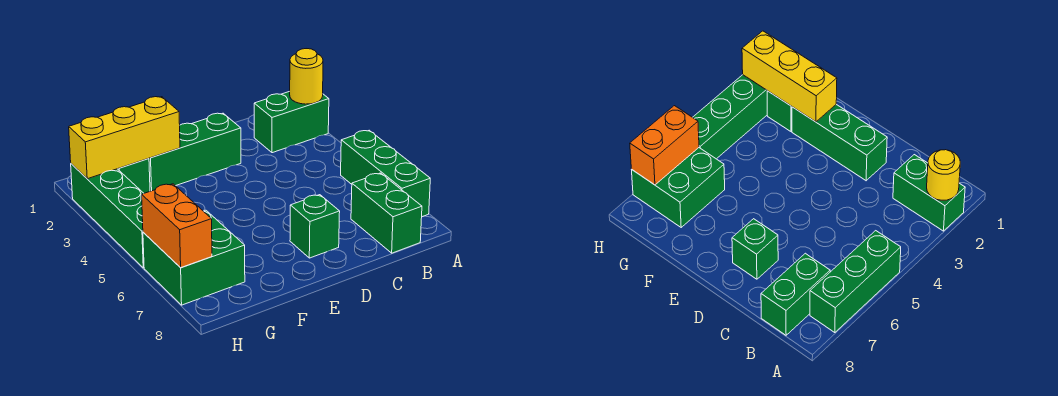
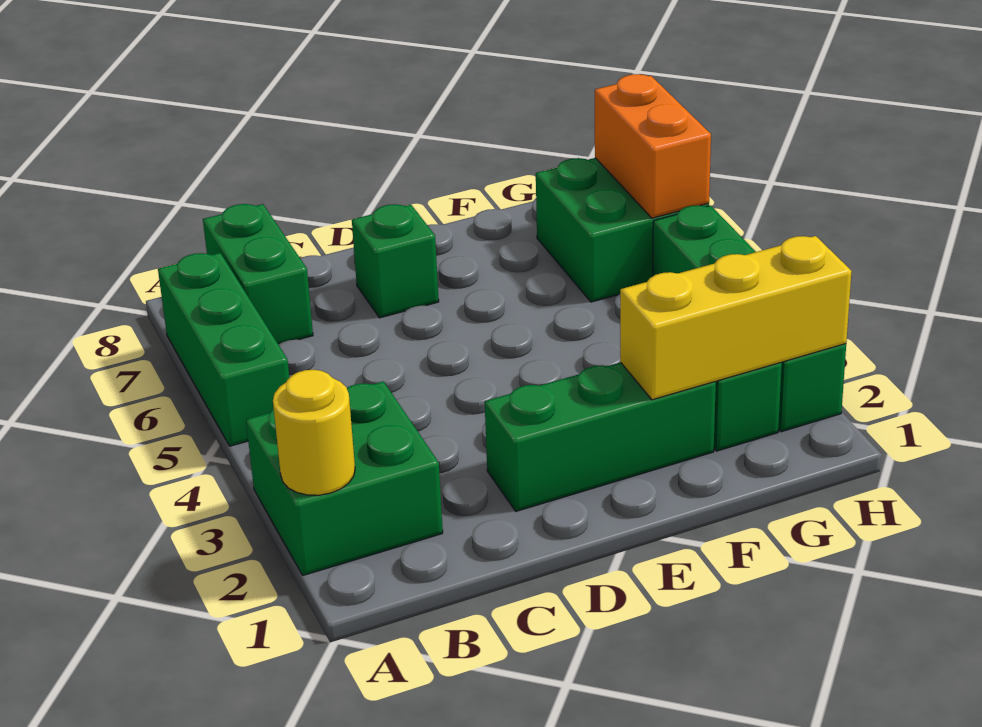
green 1x2 brick [254,91,329,153] -> green 2x2 brick [246,381,443,575]

